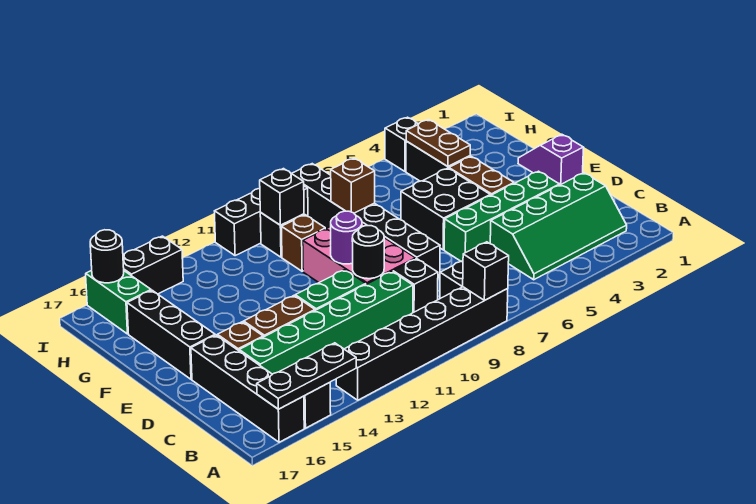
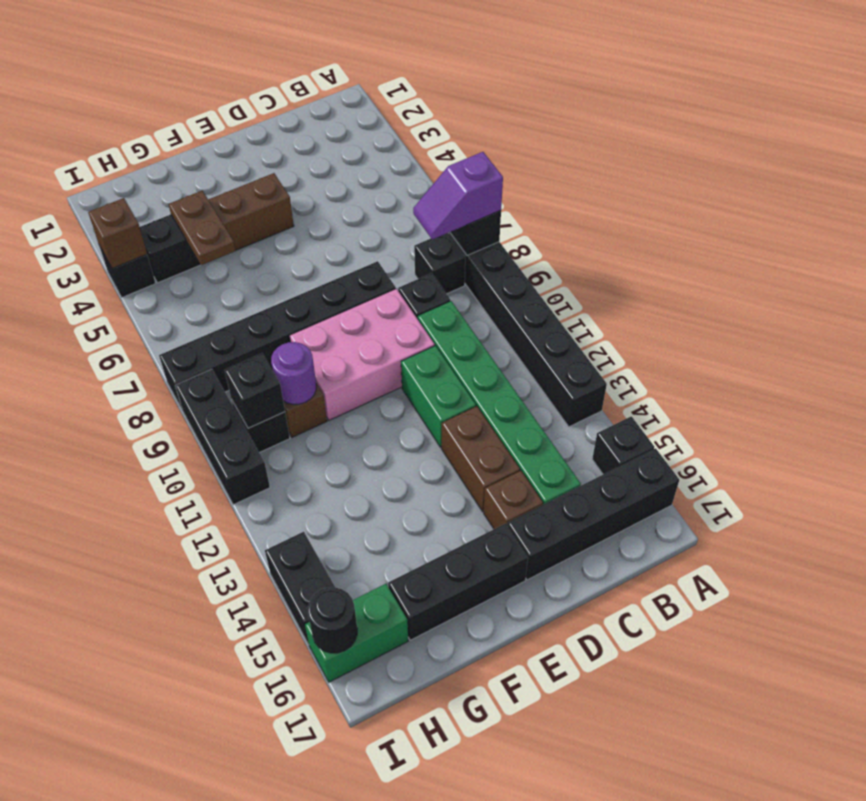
black 1x3 plate [257,343,356,409] -> none
green 2x4 slope [490,173,627,280] -> none
green 1x4 brick [444,171,560,261] -> none
black 1x1 round brick [352,226,384,279] -> none
purple 1x2 slope [518,135,584,185] -> purple 1x2 slope moved to [413,152,503,239]
black 2x2 brick [401,168,490,250] -> none
purple 1x1 round brick [331,211,362,264] -> purple 1x1 round brick moved to [271,342,316,404]
brown 1x2 plate [406,120,470,166] -> brown 1x2 plate turned to [169,191,236,265]
brown 1x1 brick [331,158,375,213] -> brown 1x1 brick moved to [88,198,147,268]

